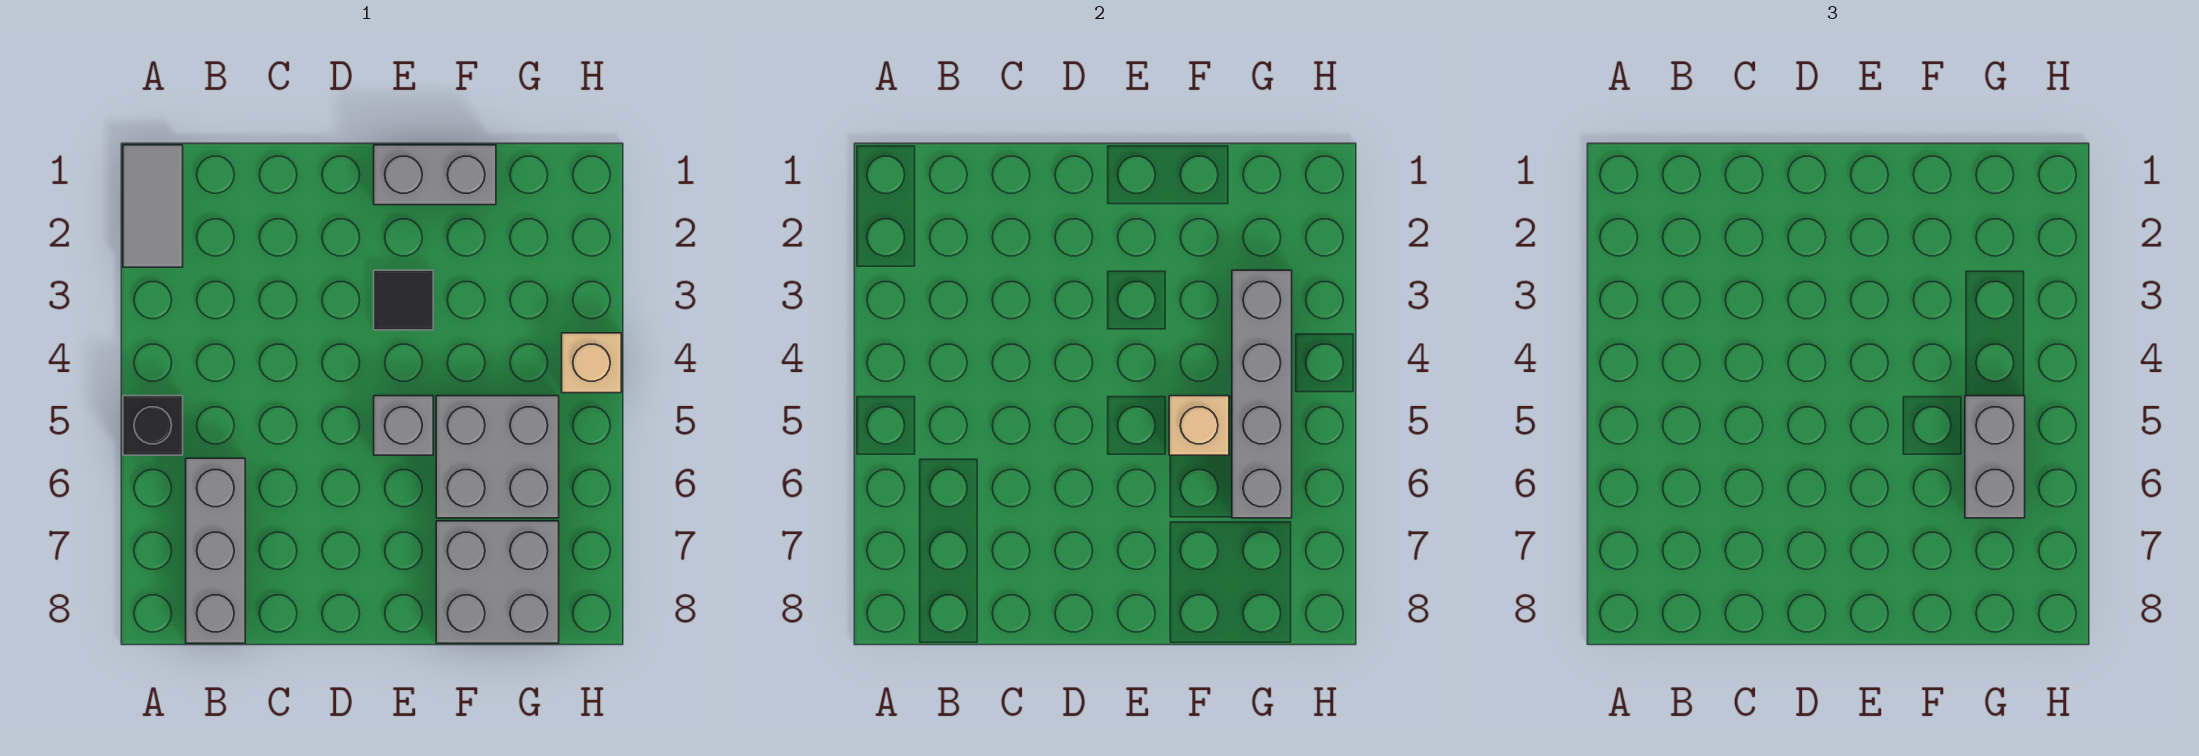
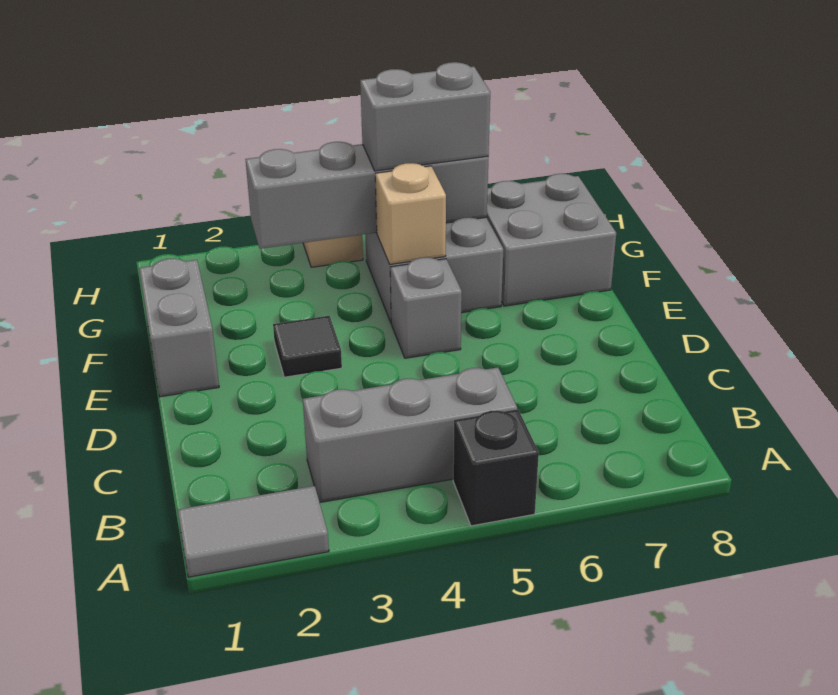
grey 1x3 brick [186,458,245,643] -> grey 1x3 brick moved to [303,368,517,502]

